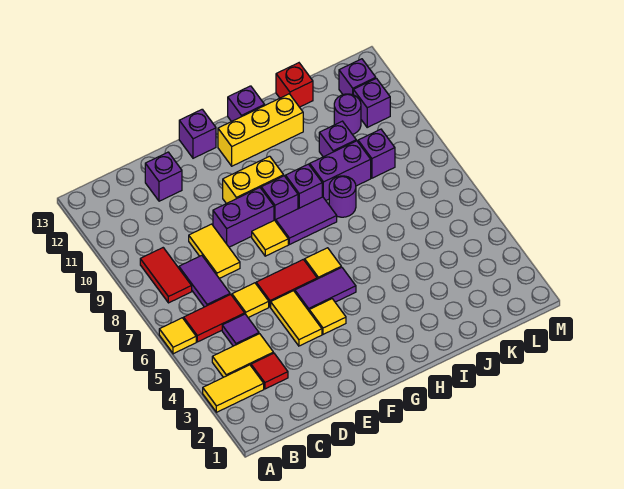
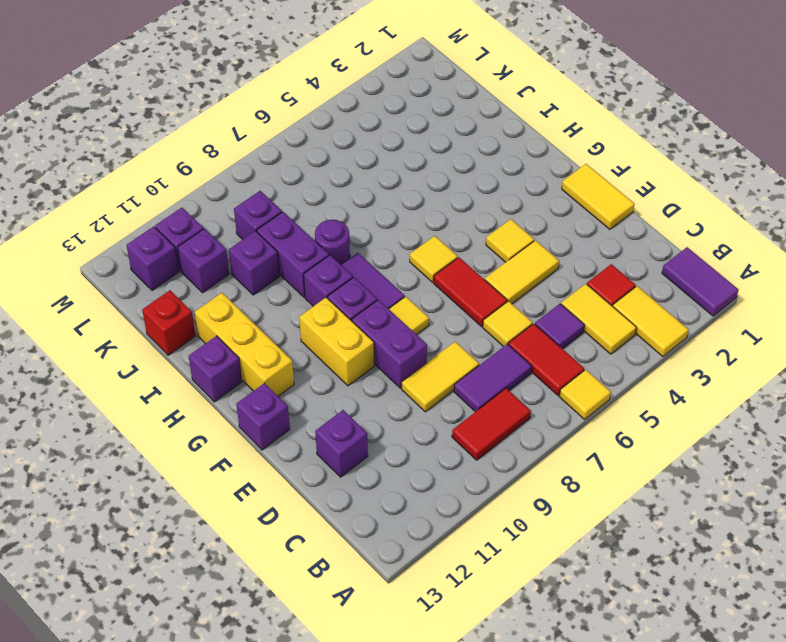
none -> yellow 1x2 tile [562,164,634,229]
purple 1x2 tile [295,267,356,310] -> purple 1x2 tile moved to [662,247,738,316]
purple 1x1 round brick [334,94,361,134] -> purple 1x1 brick [178,229,229,293]

